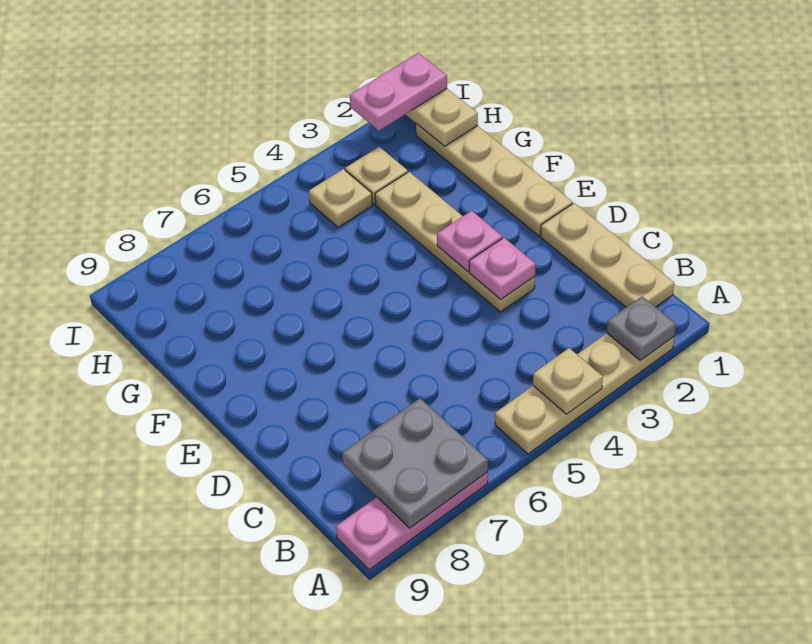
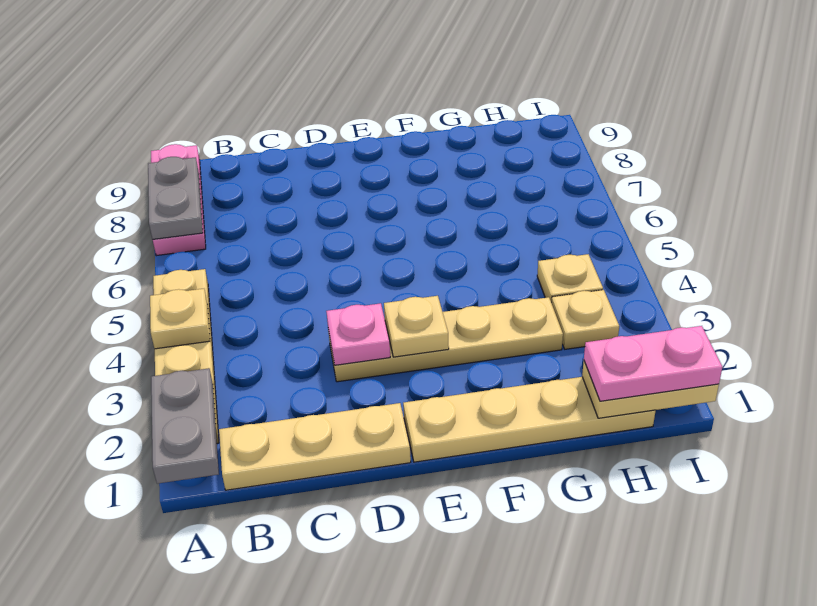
grey 1x1 plate [607,296,676,361] -> grey 1x2 plate [151,368,219,484]
grey 2x2 plate [342,398,488,528] -> grey 1x2 plate [148,157,203,240]
pink 1x1 plate [437,211,502,272] -> tan 1x1 plate [384,296,449,357]
pink 1x2 plate [350,53,447,130] -> pink 1x2 plate turned to [584,326,722,401]

